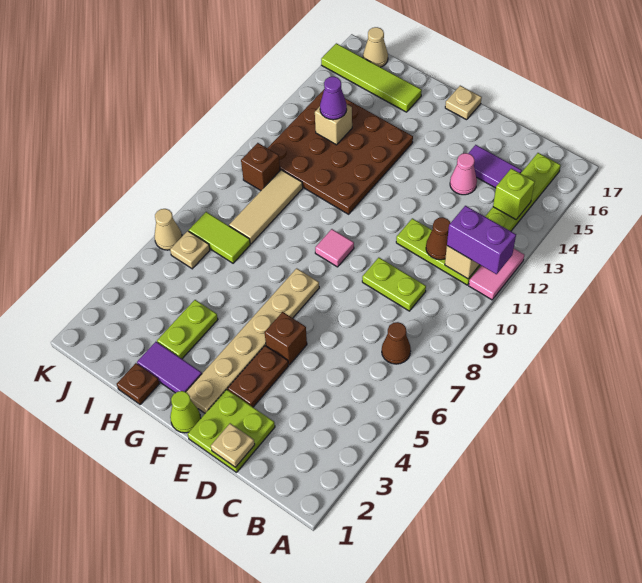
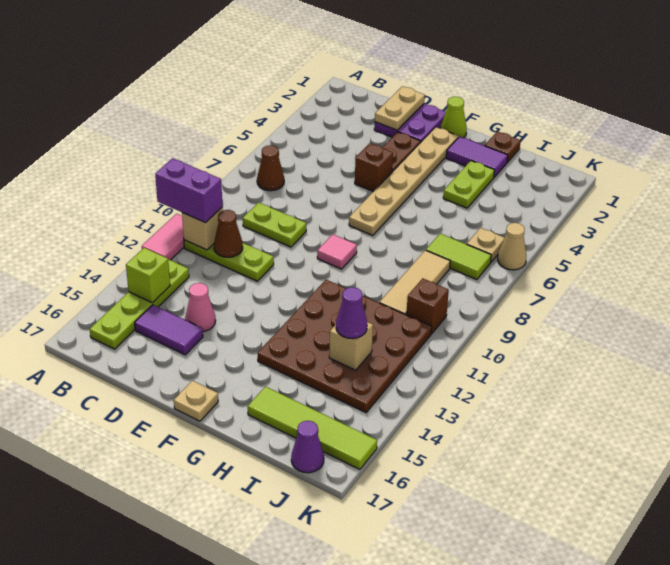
lime 2x2 plate [188,389,275,472] -> purple 2x2 plate [374,104,446,142]
tan 1x1 plate [211,423,255,467] -> tan 1x2 plate [375,86,425,130]
tan 1x1 cone [363,27,388,67] -> purple 1x1 cone [291,421,324,473]

